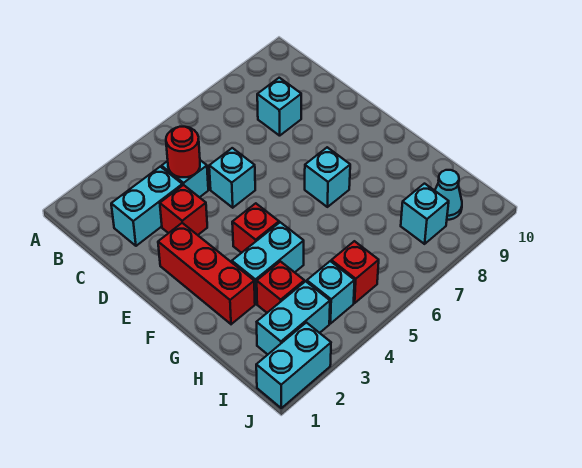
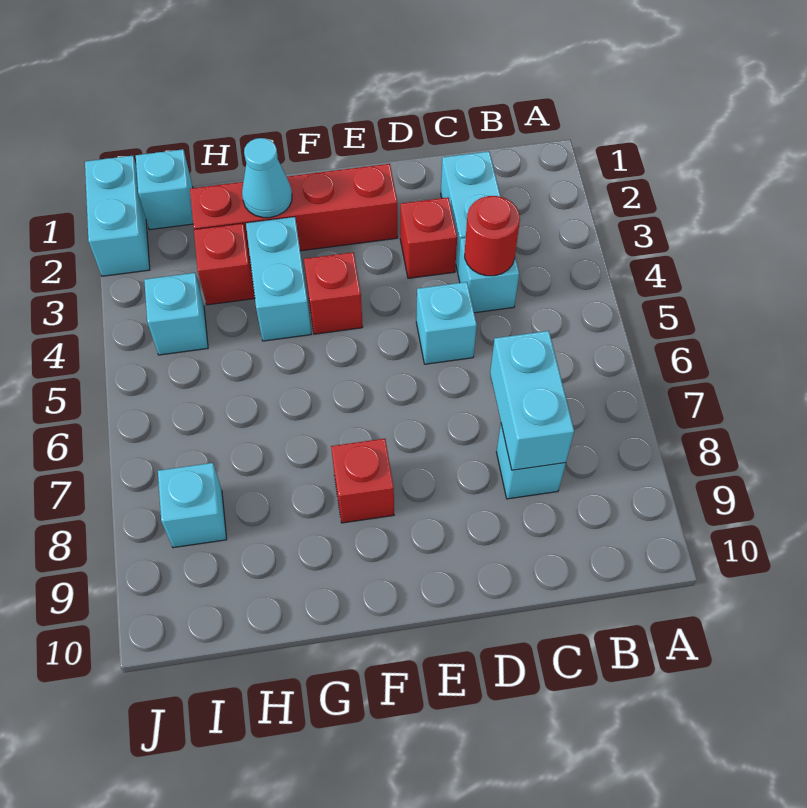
red 1x3 brick [158,223,255,324] -> red 1x4 brick [190,164,398,256]
cyan 1x1 brick [305,147,350,207] -> cyan 1x1 brick moved to [136,149,193,230]
cyan 1x2 brick [257,281,330,354] -> cyan 1x2 brick moved to [490,331,574,470]
red 1x1 brick [331,241,379,303] -> red 1x1 brick moved to [331,439,394,523]
cyan 1x1 cone [435,170,462,220] -> cyan 1x1 cone moved to [242,138,292,218]

